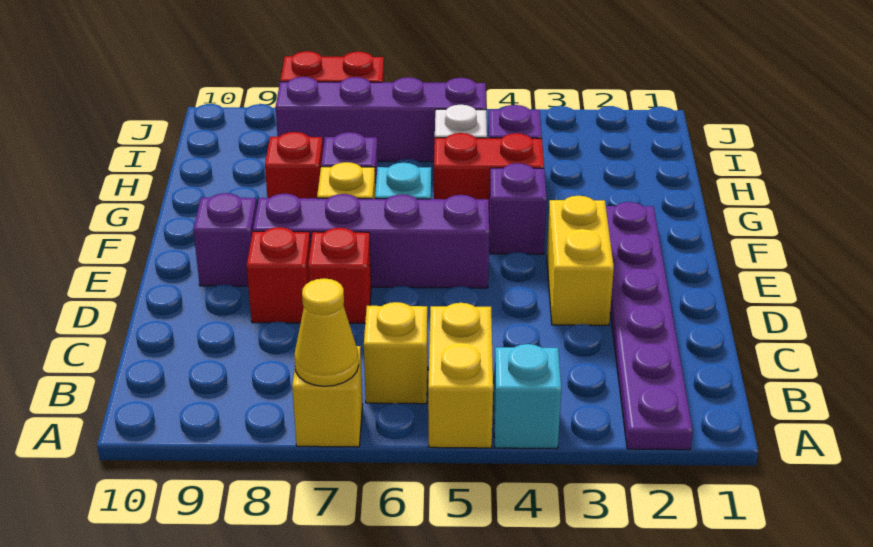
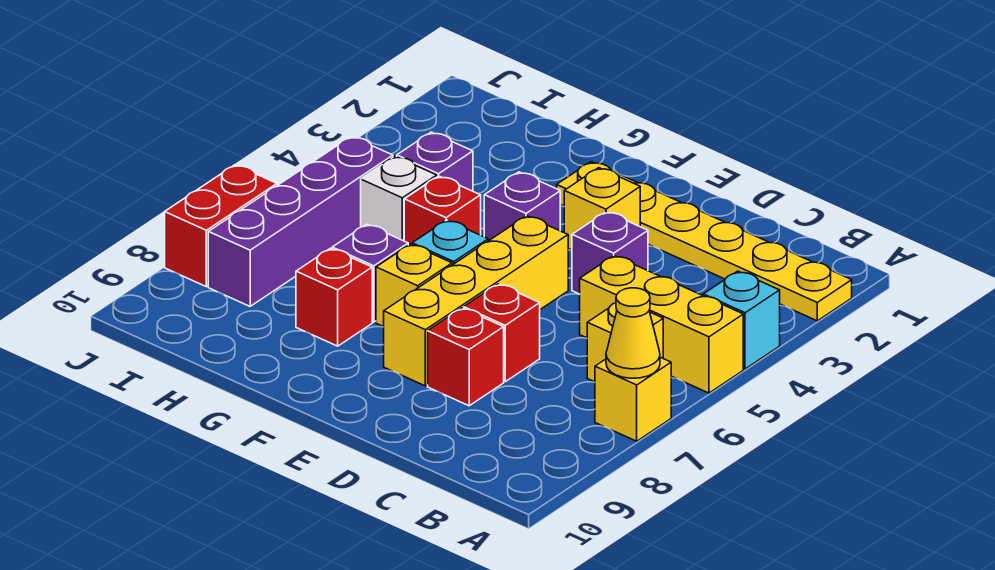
purple 1x6 plate [606,202,693,450] -> yellow 1x6 plate [557,162,852,321]
yellow 1x2 brick [428,303,493,448] -> yellow 1x3 brick [580,256,743,393]
yellow 1x2 brick [547,196,614,325] -> yellow 1x1 brick [564,168,640,250]
purple 1x4 brick [253,194,489,288] -> yellow 1x4 brick [384,216,568,386]
purple 1x1 brick [193,193,257,286] -> purple 1x1 brick moved to [572,212,648,294]
red 1x2 brick [434,133,544,207] -> red 1x1 brick [404,176,481,245]

